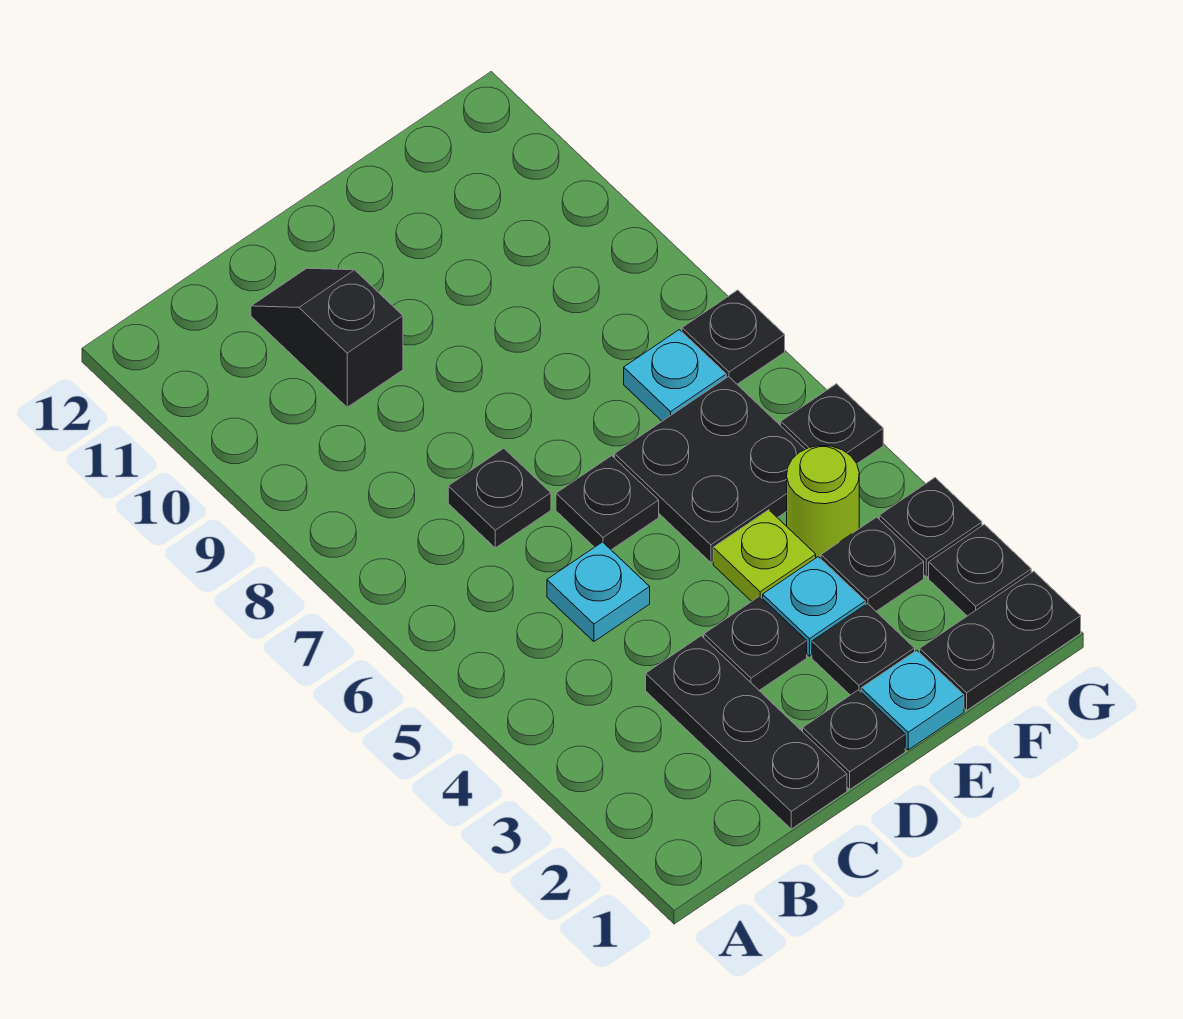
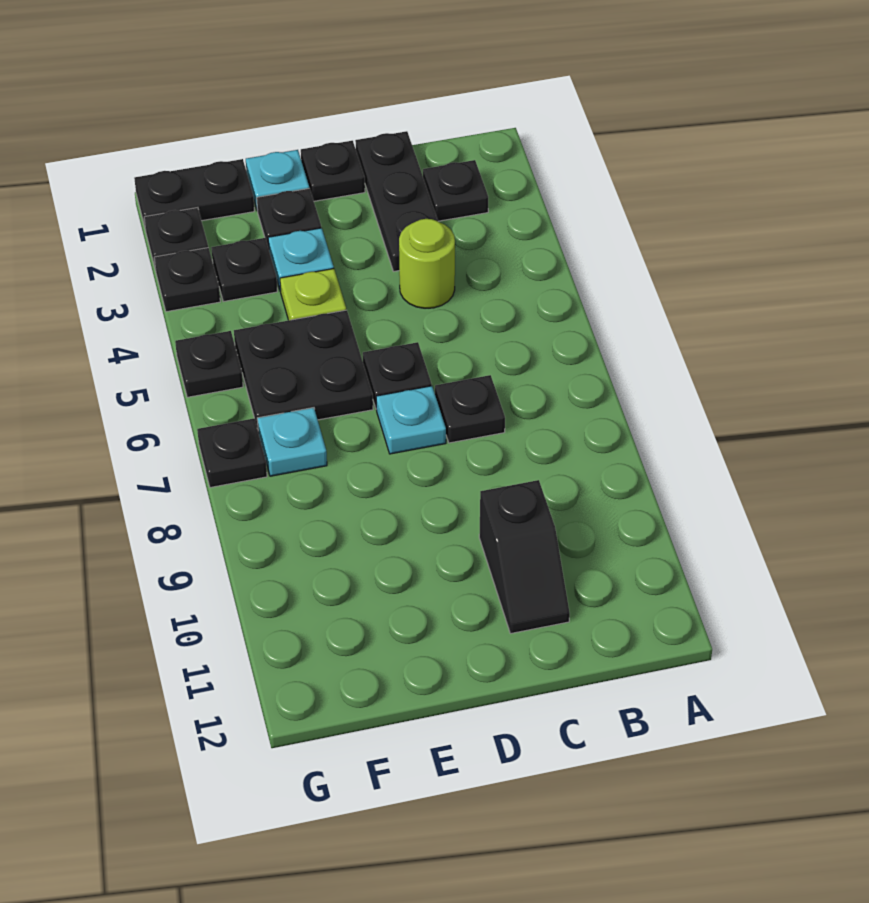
cyan 1x1 plate [547,542,650,641] -> cyan 1x1 plate moved to [376,386,446,454]
black 1x1 plate [704,596,807,690] -> black 1x1 plate moved to [423,160,488,221]
lime 1x1 round brick [787,446,859,558] -> lime 1x1 round brick moved to [399,219,455,308]

